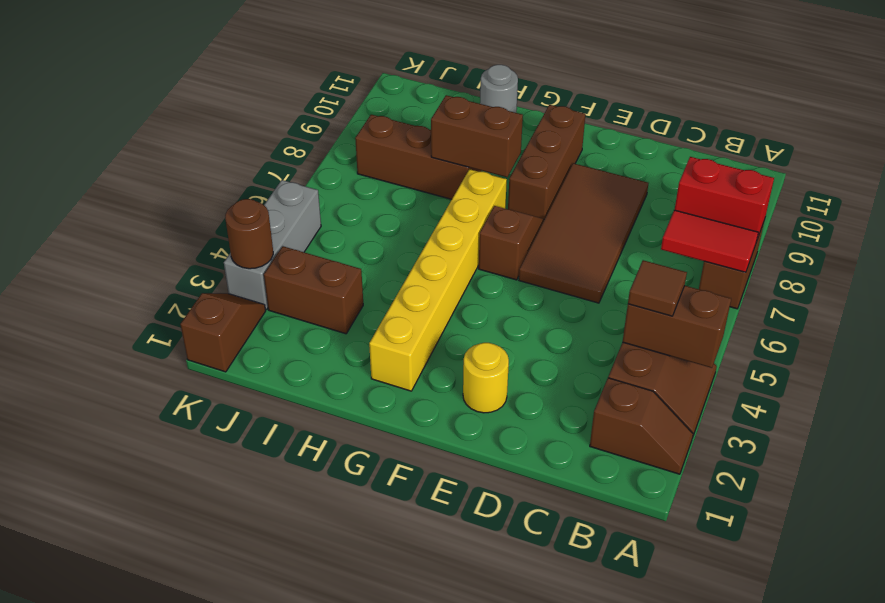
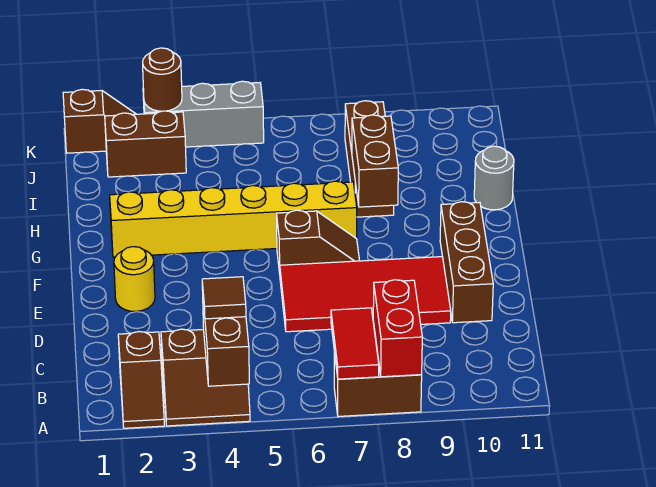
brown 2x4 tile [519,163,648,303] -> red 2x4 tile [280,257,451,332]
brown 1x3 brick [508,105,586,219] -> brown 1x3 brick turned to [440,202,493,323]
brown 1x2 brick [264,246,363,334] -> brown 1x2 brick turned to [105,111,186,177]

